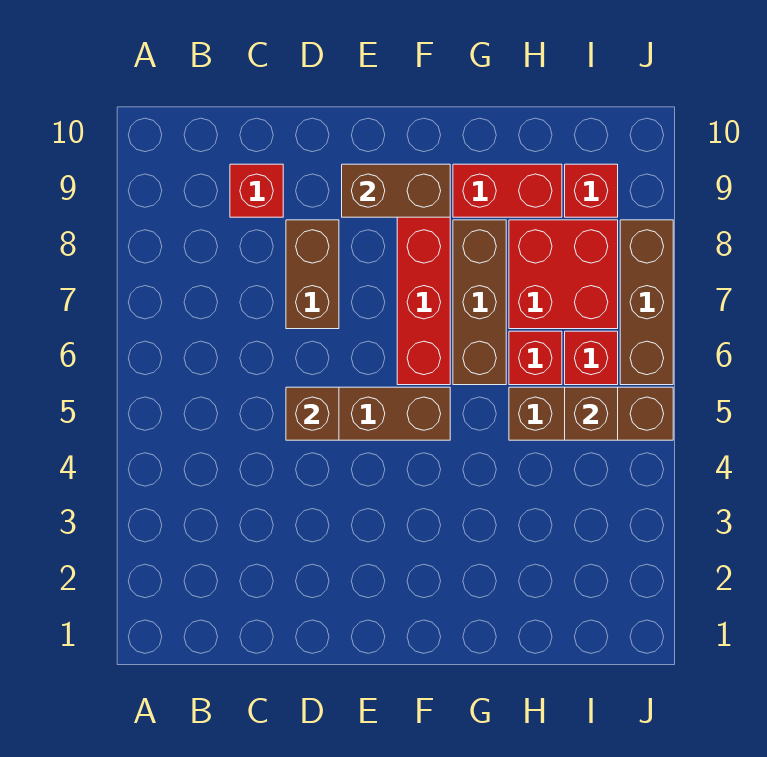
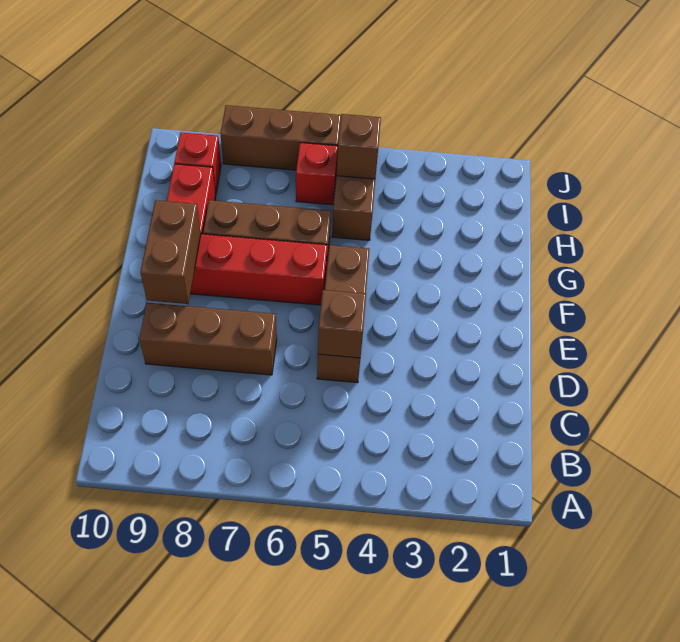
red 1x1 brick [230,164,283,217] -> none
brown 1x2 brick [286,220,339,329] -> brown 1x3 brick [139,303,277,375]
red 1x1 brick [509,331,562,385] -> none
red 2x2 brick [509,220,618,329] -> none

